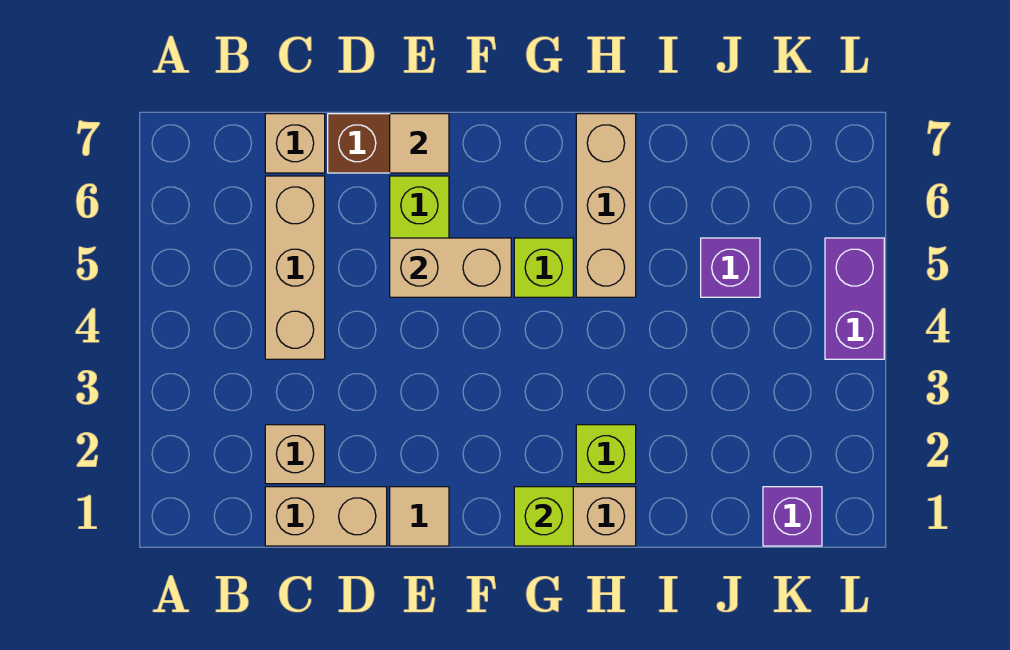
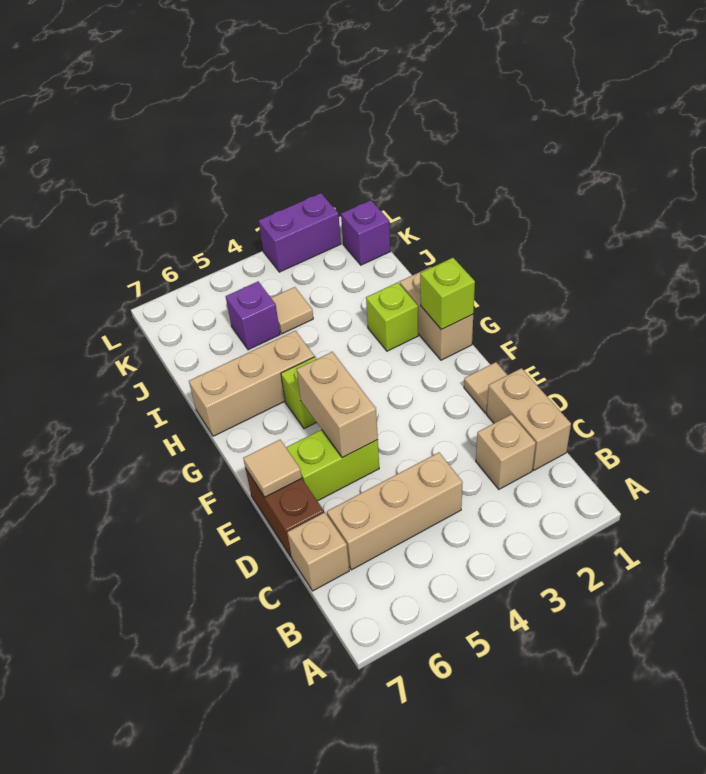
none -> tan 1x1 tile [271,287,313,334]
purple 1x2 brick [825,238,884,359] -> purple 1x2 brick moved to [259,193,341,272]

